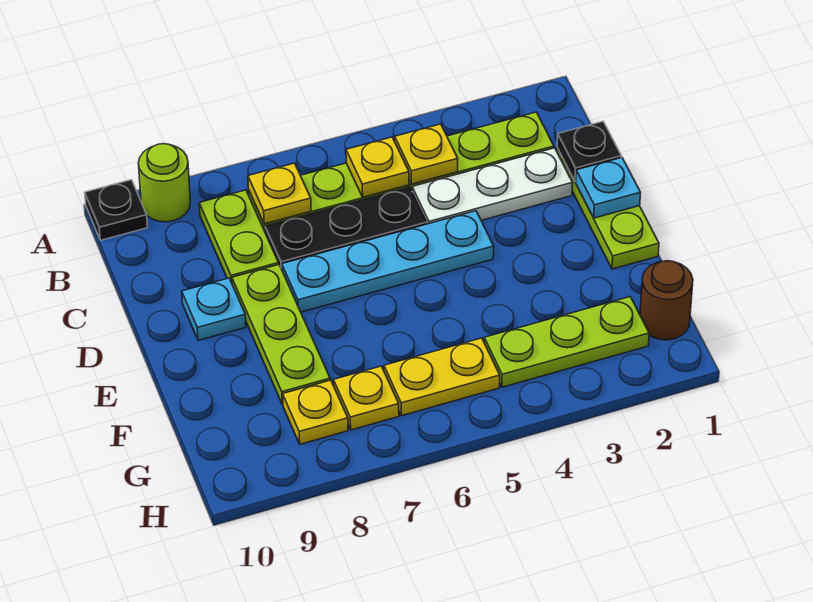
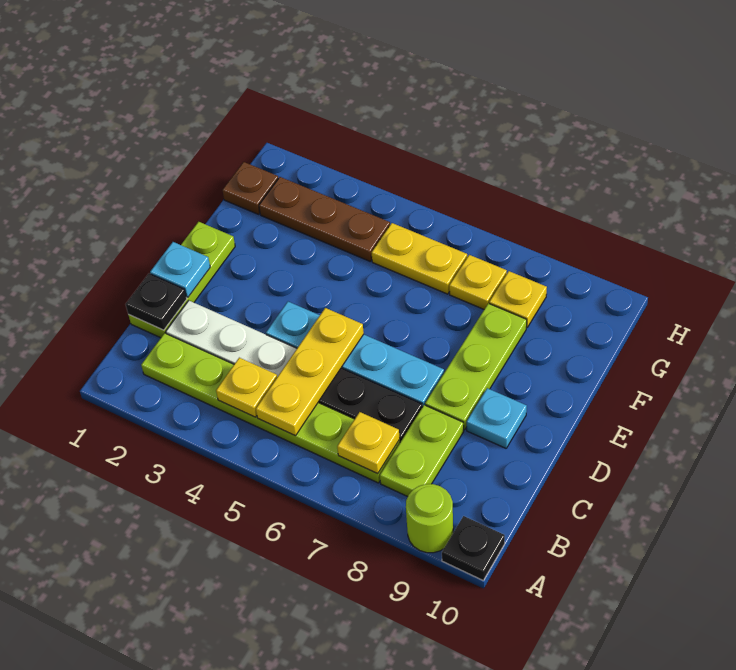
yellow 1x1 plate [346,137,409,197] -> yellow 1x3 plate [256,308,364,436]
brown 1x1 round brick [640,261,693,340] -> brown 1x1 plate [222,162,278,214]
lime 1x3 plate [484,297,649,387] -> brown 1x3 plate [259,177,390,261]

